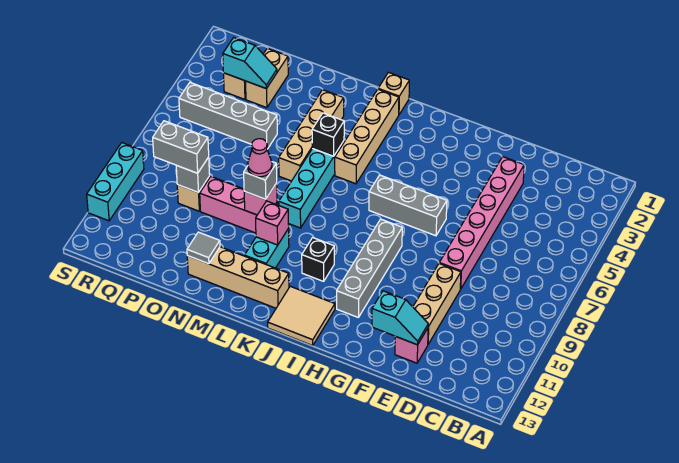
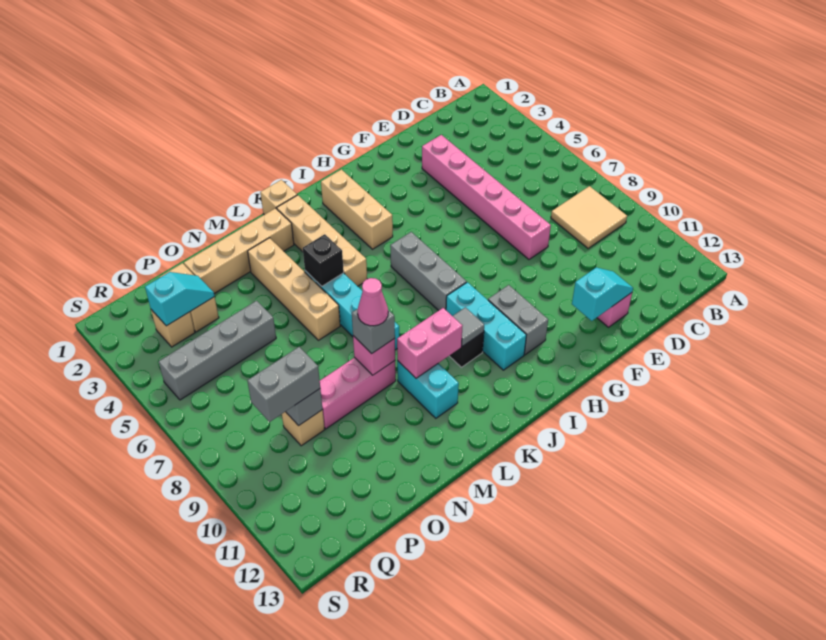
tan 1x3 brick [413,264,461,344] -> tan 1x3 brick moved to [321,169,393,249]
grey 1x3 brick [369,175,447,236] -> grey 1x3 brick turned to [390,232,467,311]
grey 1x4 brick [337,219,402,318] -> grey 1x2 brick [488,285,548,355]
tan 2x2 tile [268,286,335,346] -> tan 2x2 tile moved to [551,186,627,248]
tan 1x4 brick [187,247,289,308] -> tan 1x4 brick moved to [184,208,294,294]
pink 1x1 brick [256,201,289,245] -> pink 1x2 brick [397,308,462,378]
grey 1x1 tile [187,232,220,264] -> grey 1x1 tile moved to [453,307,484,346]
cyan 1x3 brick [87,143,144,221] -> cyan 1x3 brick moved to [446,282,526,370]

